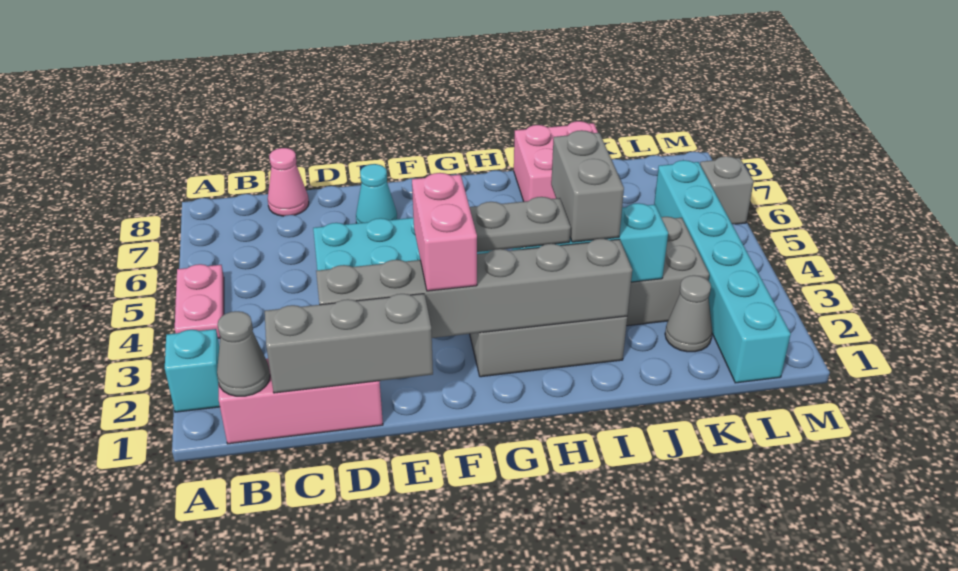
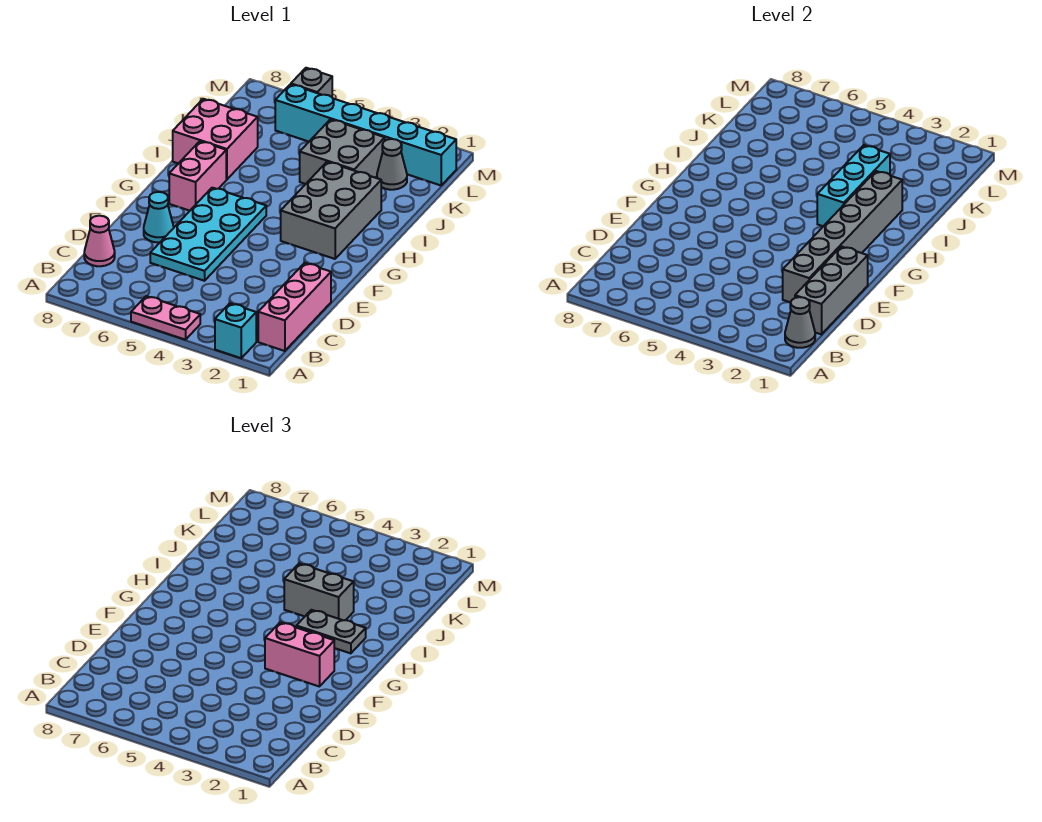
grey 1x2 plate [470,197,571,252] -> grey 1x2 plate turned to [296,610,366,653]
none -> pink 1x2 brick [169,141,226,211]

